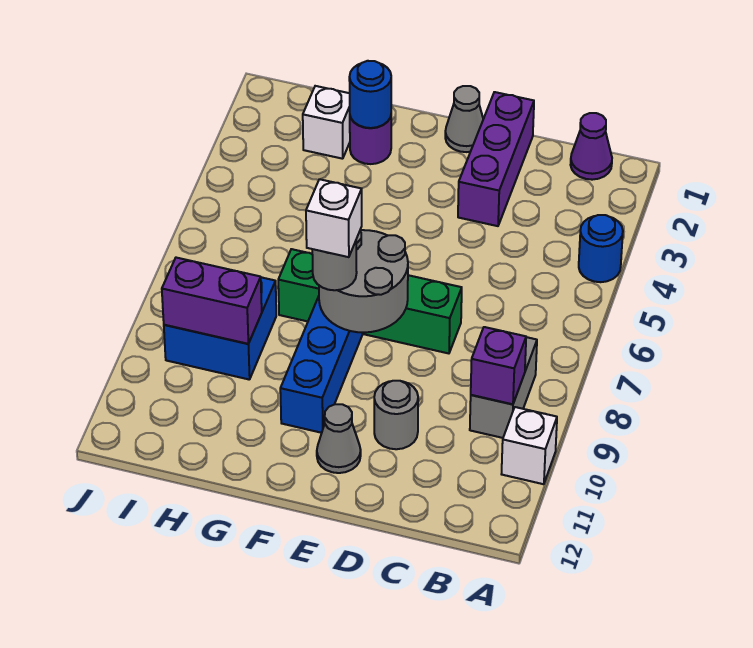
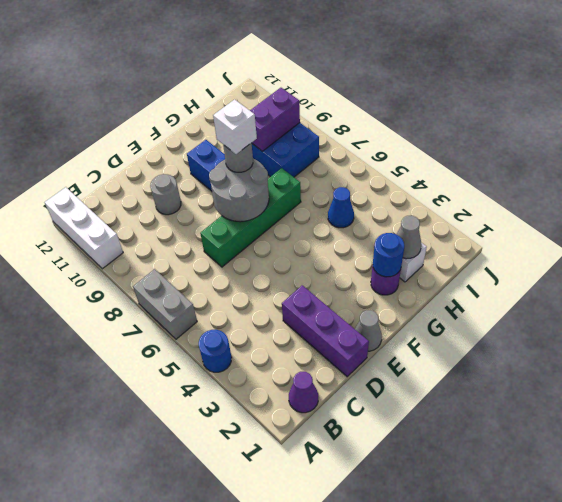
white 1x1 brick [502,407,557,484] -> white 1x3 brick [45,187,123,269]
grey 1x2 brick [470,337,537,438] -> grey 1x2 brick moved to [133,269,197,339]
purple 1x1 brick [471,327,526,404] -> none
grey 1x1 cone [317,404,361,473] -> grey 1x1 cone moved to [396,216,421,259]
none -> blue 1x1 cone [328,187,354,228]

